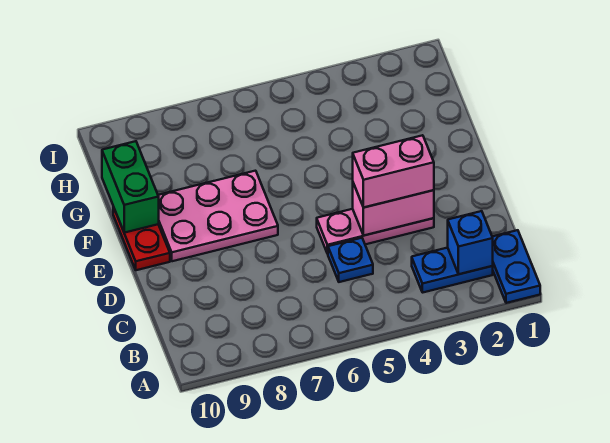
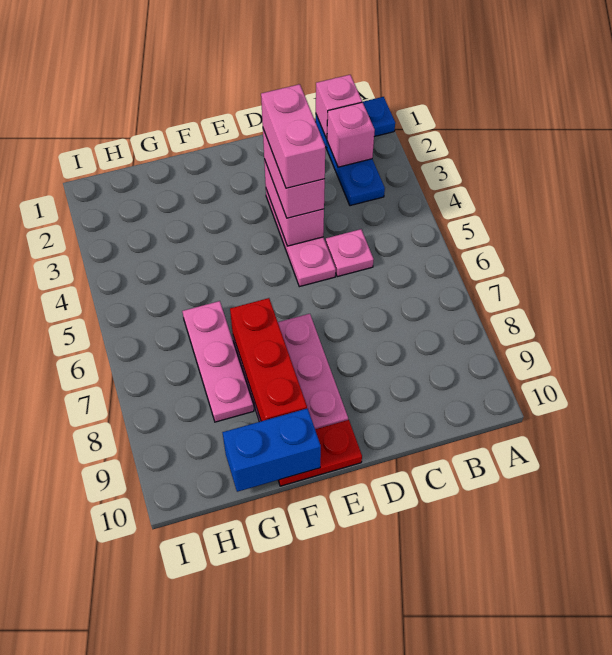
none -> pink 1x1 brick [316,75,362,139]
blue 1x1 brick [448,211,493,274] -> pink 1x1 brick [327,102,375,167]
blue 1x1 plate [328,238,373,282] -> pink 1x1 plate [326,229,374,277]
none -> pink 1x2 brick [261,84,325,188]
none -> red 1x3 brick [230,298,307,421]
green 1x2 brick [102,141,159,233] -> blue 1x2 brick [222,408,321,492]
none -> pink 1x3 plate [182,301,254,422]

